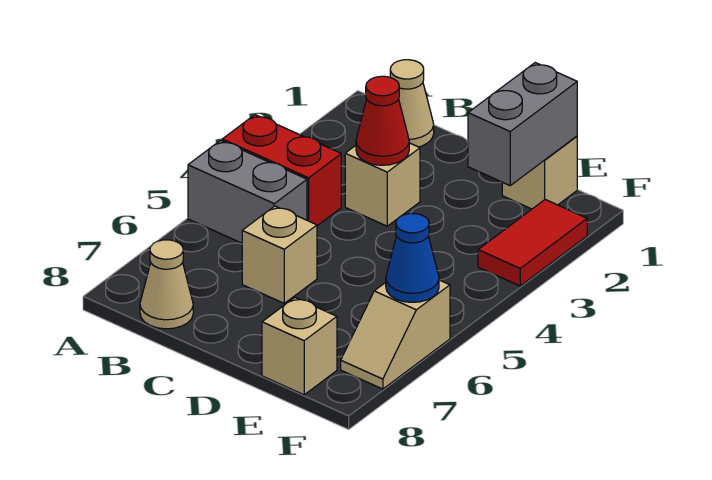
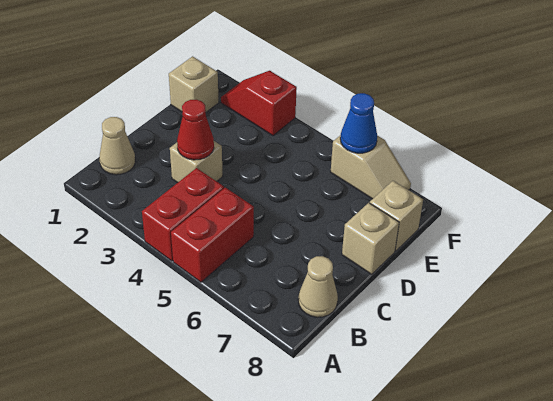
grey 1x2 brick [188,140,307,243] -> red 1x2 brick [171,188,254,282]
tan 1x1 brick [242,206,317,303] -> tan 1x1 brick moved to [342,203,399,274]
grey 1x2 brick [468,63,577,186] -> none
red 1x2 tile [478,200,587,286] -> red 1x2 slope [221,71,297,136]

